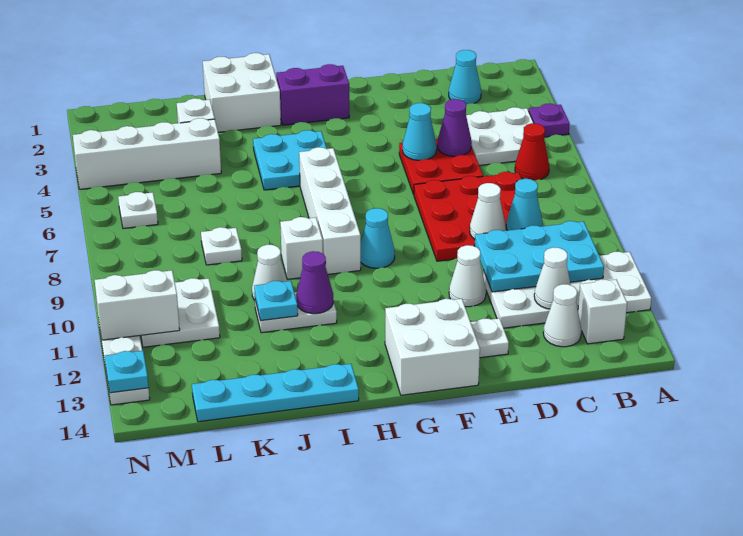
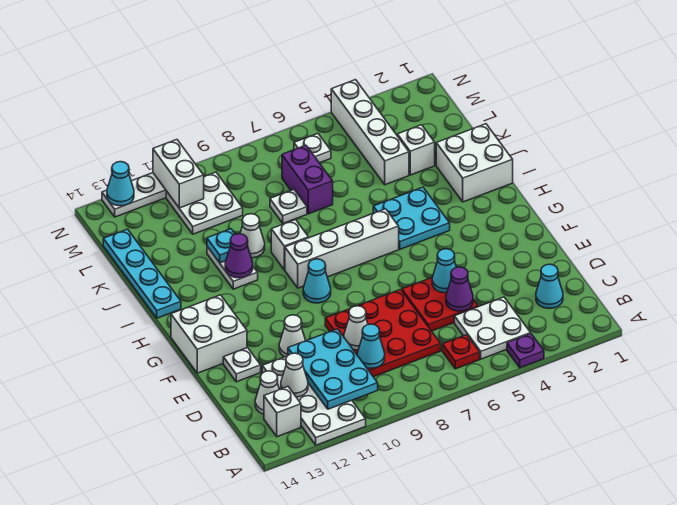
red 1x1 cone [515,123,549,181] -> red 1x1 plate [442,335,480,369]
purple 1x2 brick [276,64,349,125] -> purple 1x2 brick moved to [282,145,333,214]
cyan 1x1 plate [105,351,149,393] -> cyan 1x1 cone [107,162,134,206]

